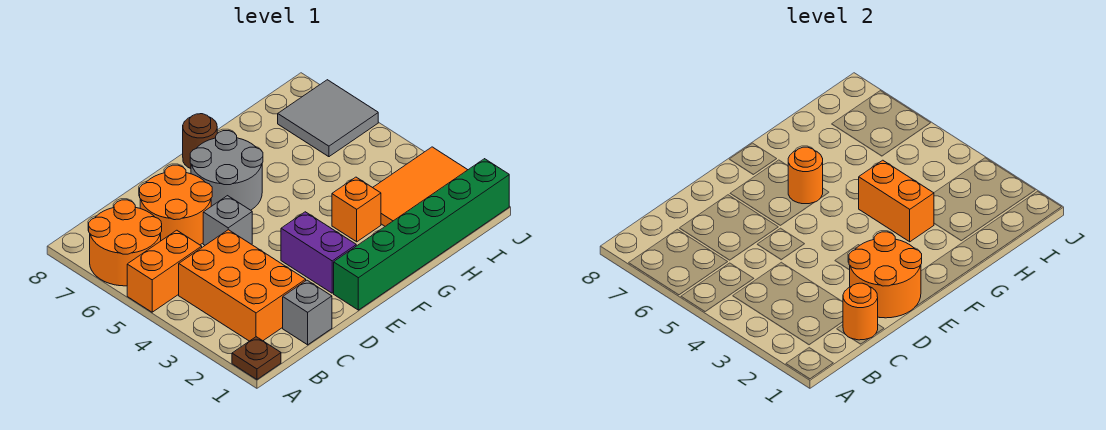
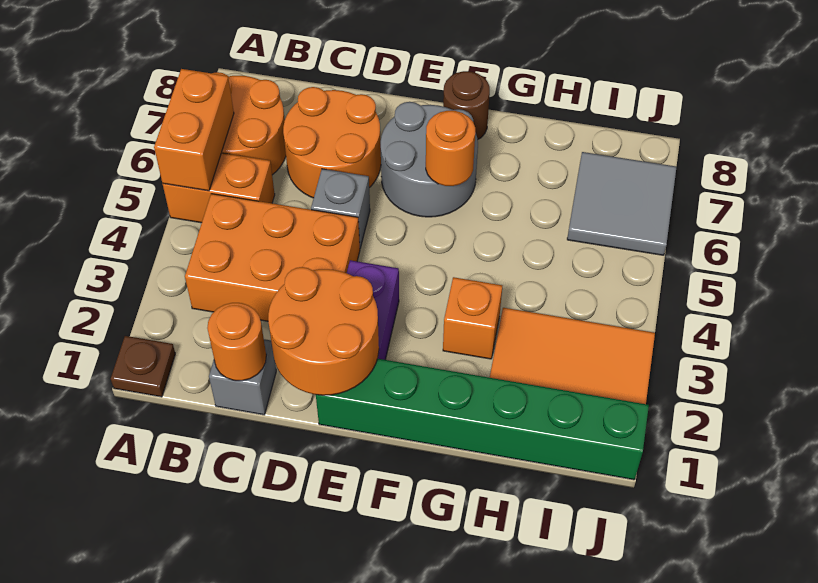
orange 2x3 brick [179,230,306,341] -> orange 2x3 brick turned to [185,194,360,321]
orange 1x2 brick [859,160,934,242] -> orange 1x2 brick moved to [154,69,234,191]

